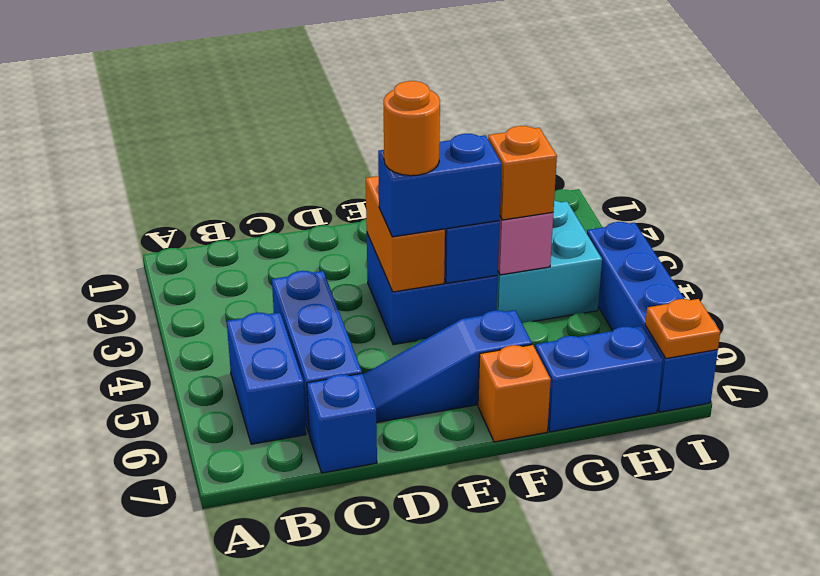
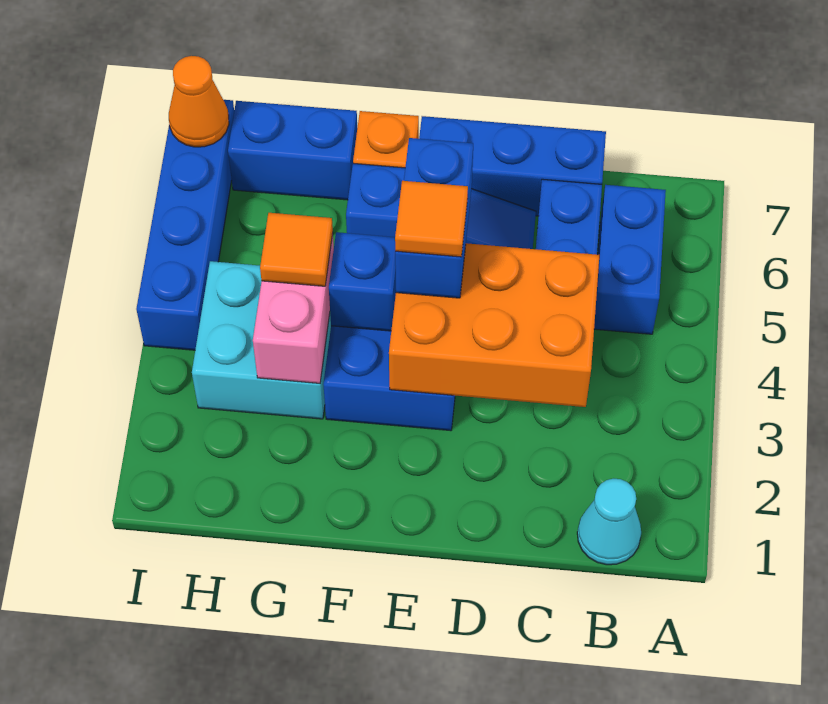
none -> cyan 1x1 cone [577,479,641,565]
blue 1x1 brick [307,374,377,473] -> blue 1x3 brick [419,116,606,216]
orange 1x2 brick [366,176,445,292] -> orange 2x3 brick [389,243,599,407]
blue 1x2 brick [378,134,502,237] -> blue 1x2 brick turned to [395,138,473,298]
orange 1x1 round brick [383,81,440,176] -> orange 1x1 tile [395,181,468,257]
orange 1x1 brick [488,126,557,220] -> orange 1x1 tile [260,213,333,286]
orange 1x1 plate [645,299,720,358] -> orange 1x1 cone [169,56,229,147]

